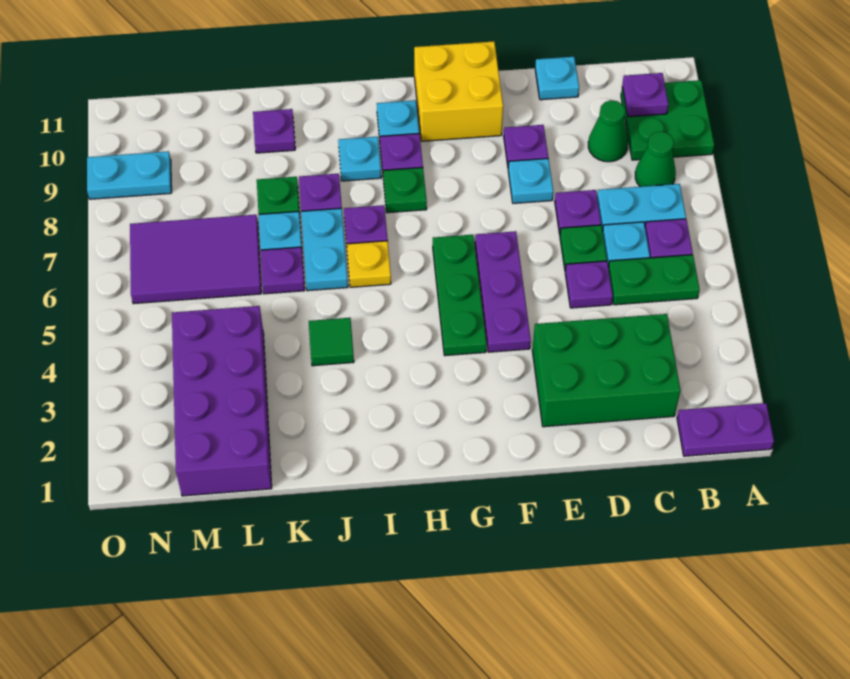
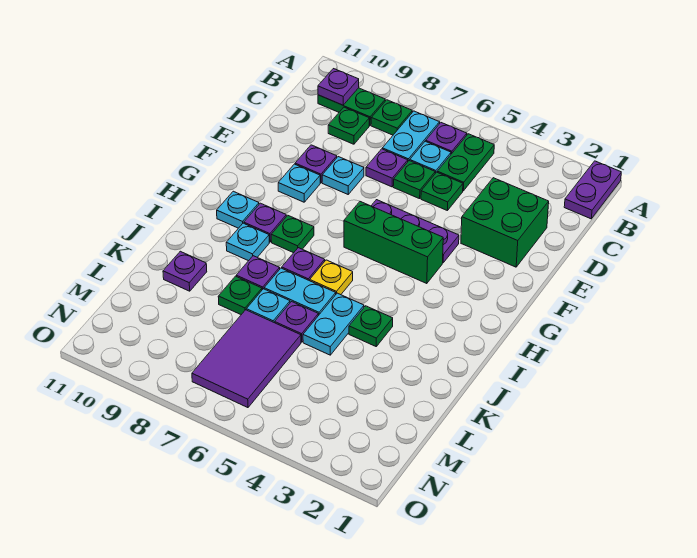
green 2x2 plate [621,80,714,160] -> green 1x2 plate [318,88,385,125]
green 1x1 cone [635,132,676,187] -> green 1x1 plate [371,100,412,135]
green 2x3 brick [532,314,680,427] -> green 2x2 brick [461,178,549,267]
green 1x1 cone [588,100,628,162] -> green 1x1 plate [328,107,369,144]
purple 1x1 plate [565,261,613,308] -> green 1x1 plate [421,172,463,211]
cyan 1x1 plate [535,57,579,100] -> cyan 1x1 plate moved to [278,164,320,202]
yellow 2x2 brick [414,41,503,141] -> none
green 1x3 plate [433,235,487,356] -> green 1x3 brick [344,202,443,284]
green 1x1 tile [309,318,354,366] -> green 1x1 plate [349,306,393,346]
purple 2x4 brick [172,306,272,496] -> none
cyan 1x2 plate [87,151,172,199] -> cyan 1x2 plate moved to [303,293,364,355]

